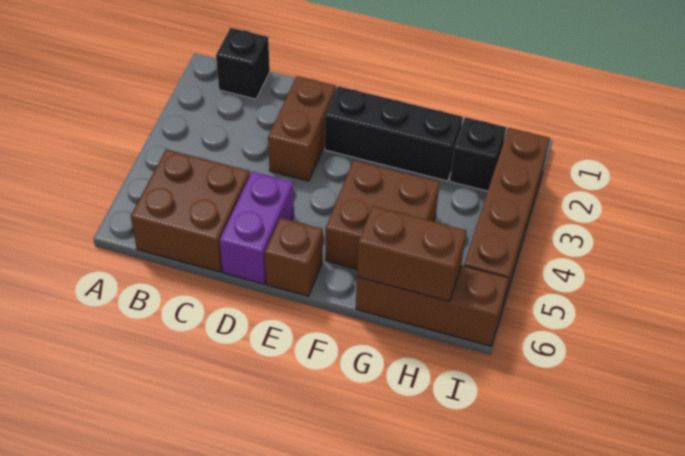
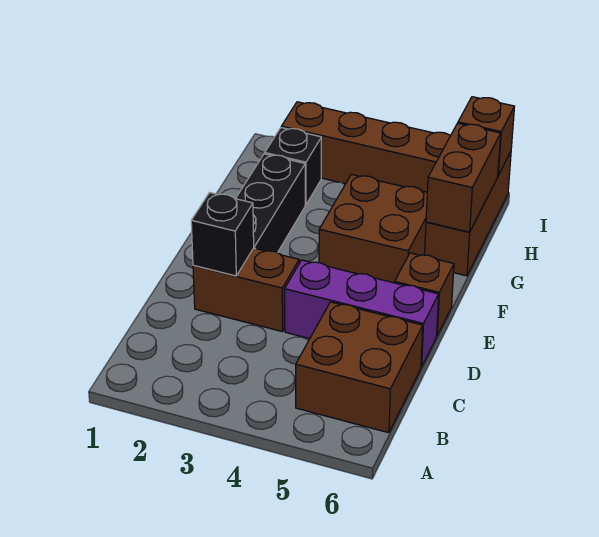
black 1x1 brick [216,28,270,99] -> black 1x1 brick moved to [191,193,254,276]
purple 1x2 brick [219,172,294,284] -> purple 1x3 brick [285,260,439,367]
none -> brown 1x1 brick [458,97,515,175]

